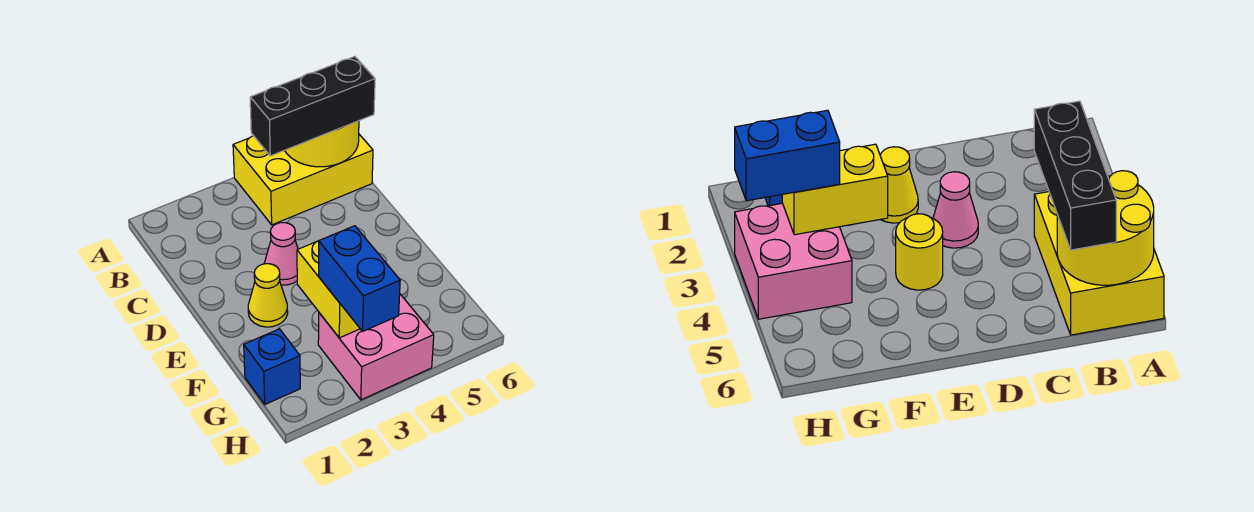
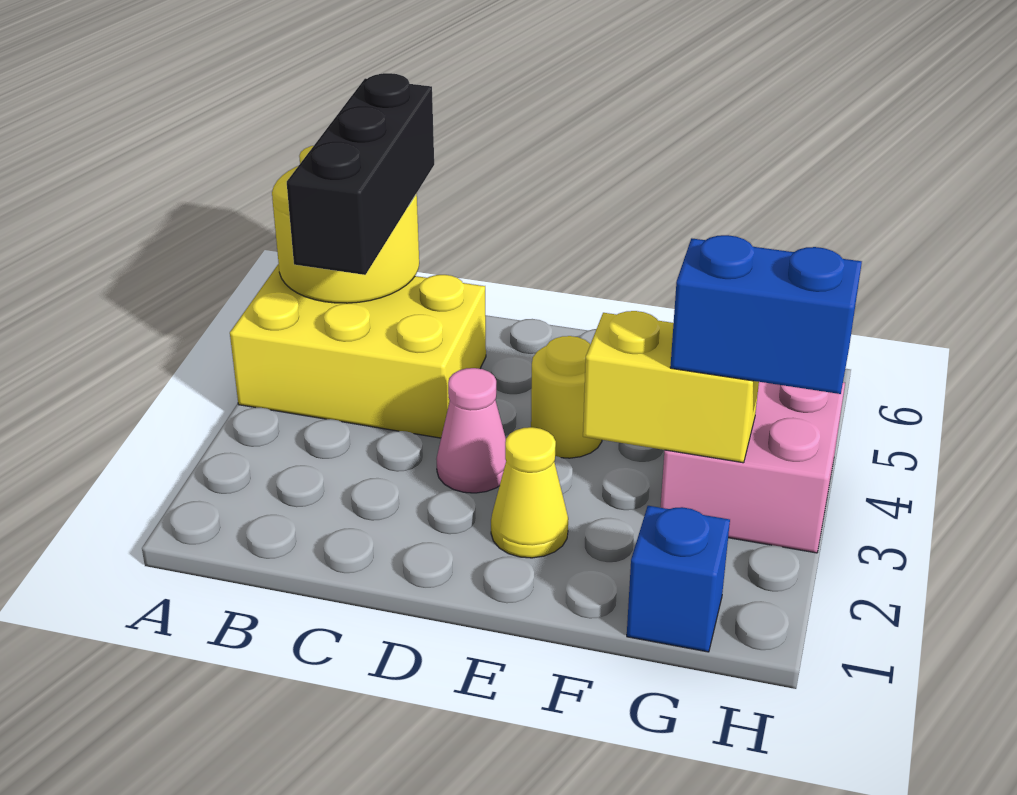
yellow 2x3 brick [233,134,373,225] -> yellow 2x3 brick turned to [230,264,486,438]

